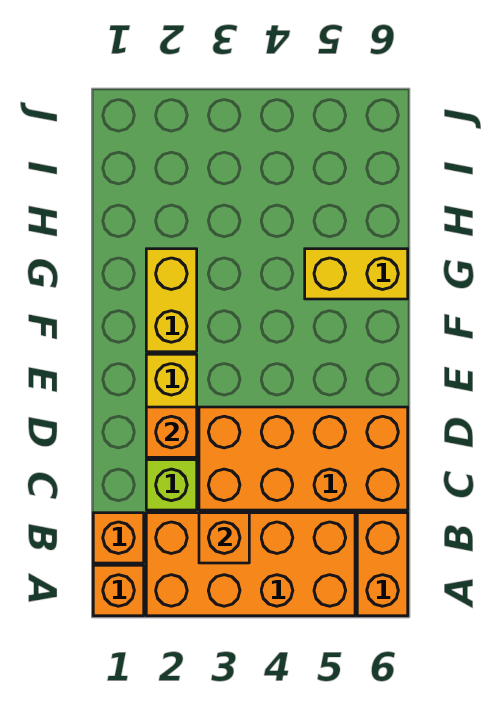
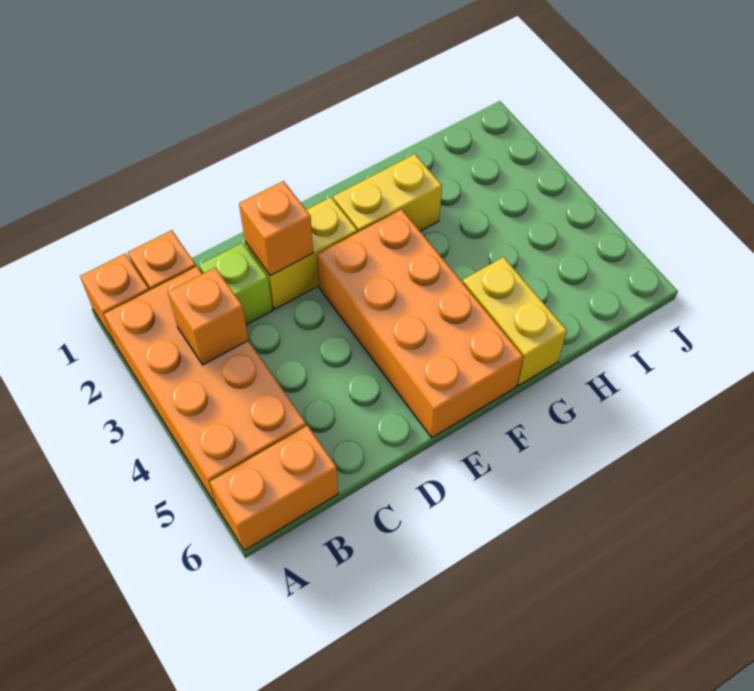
orange 2x4 brick [199,407,408,510] -> orange 2x4 brick moved to [317,209,523,438]

